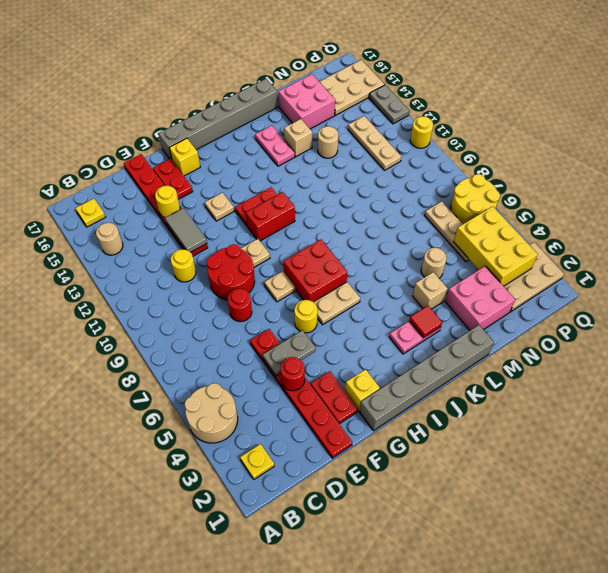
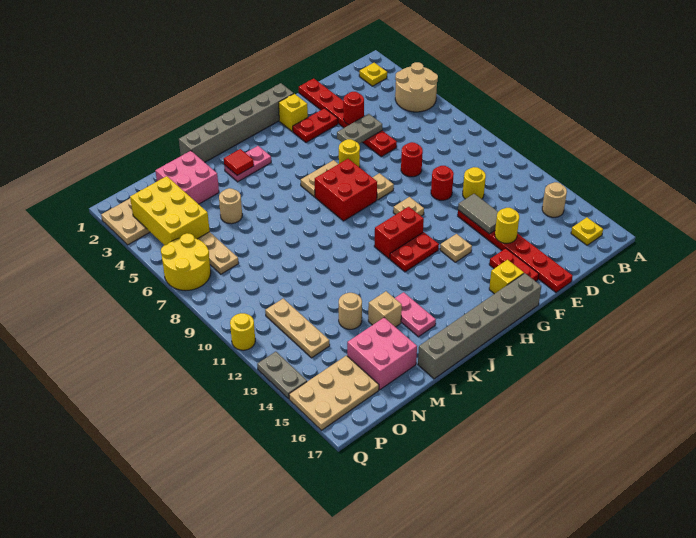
red 2x2 round brick [207,244,255,300] -> red 1x1 round brick [431,166,454,200]
red 1x2 plate [311,371,358,424] -> red 1x2 plate turned to [293,108,338,142]
tan 1x1 brick [413,272,447,309] -> none

